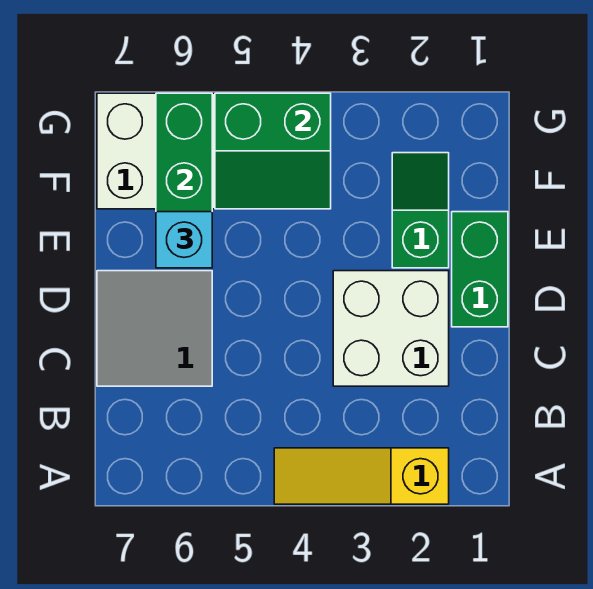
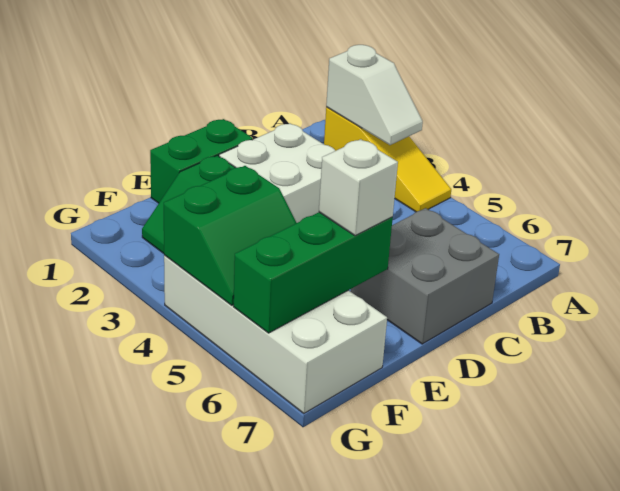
none -> white 1x2 slope [326,45,423,145]
grey 2x2 tile [97,271,212,386] -> grey 2x2 brick [350,208,499,344]
cyan 1x1 brick [156,212,212,268] -> white 1x1 brick [319,139,398,236]
green 2x2 slope [215,93,331,209] -> green 2x2 slope turned to [164,166,296,305]

